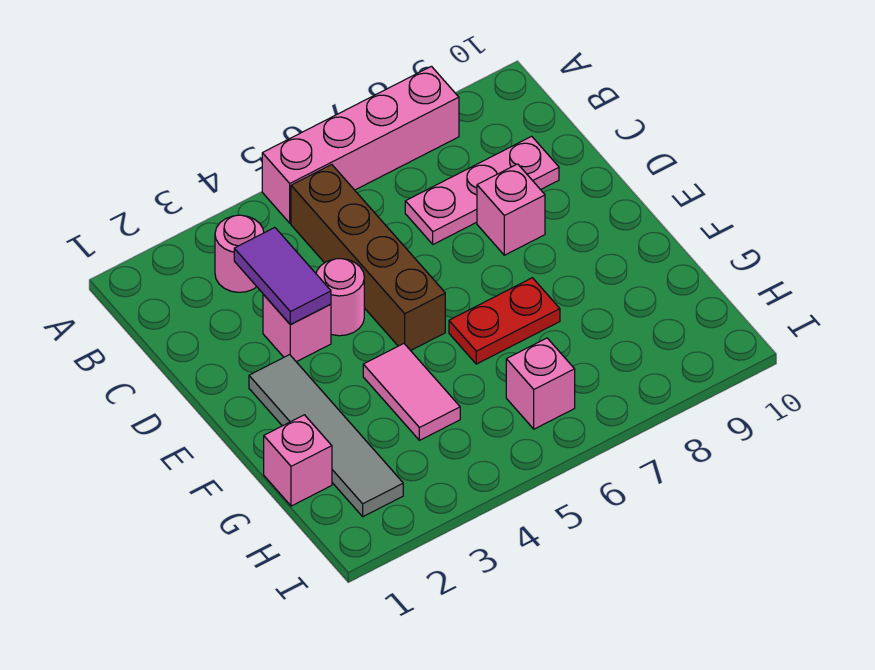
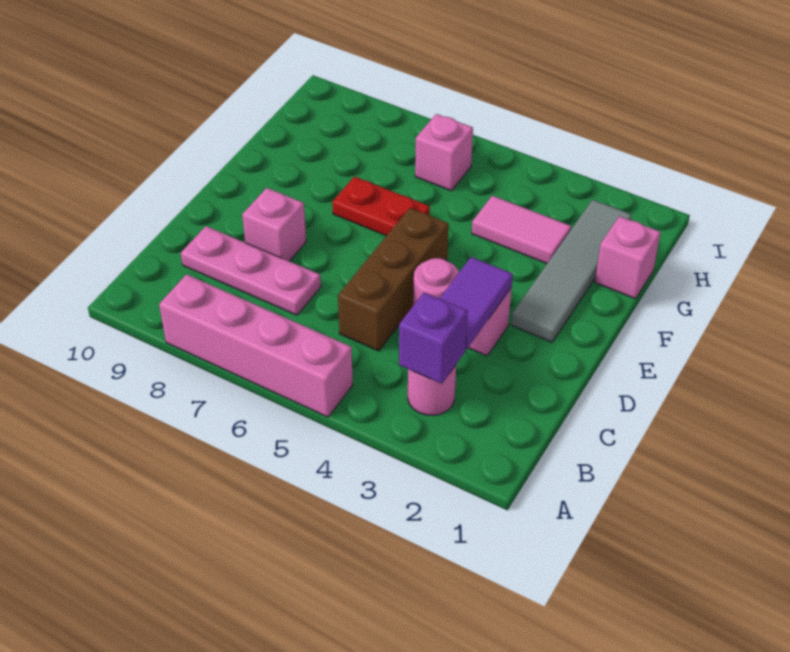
none -> purple 1x1 brick [399,292,468,384]
brown 1x4 brick [291,165,445,351] -> brown 1x3 brick [338,208,449,351]
pink 1x2 tile [363,344,460,440] -> pink 1x2 tile turned to [472,196,571,264]

